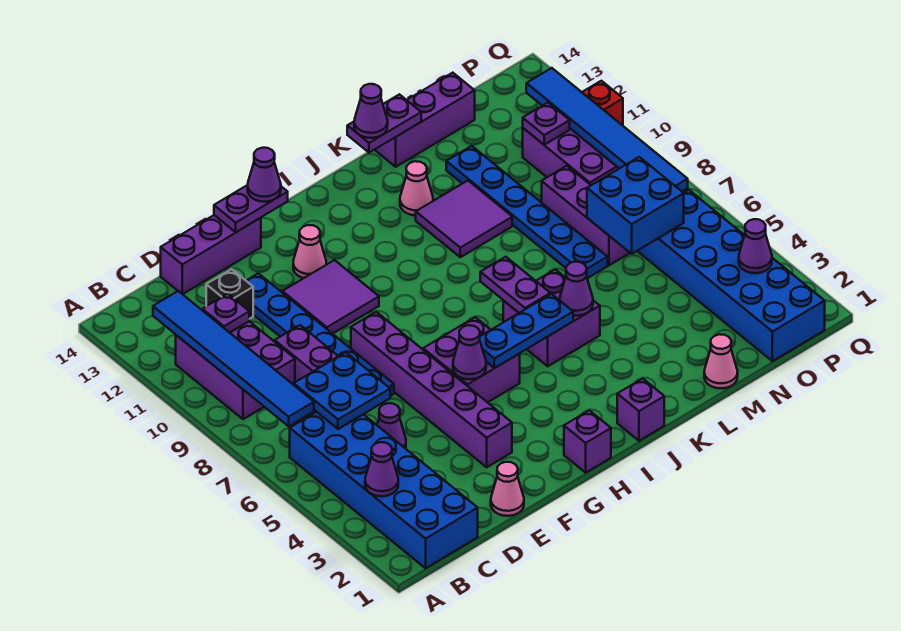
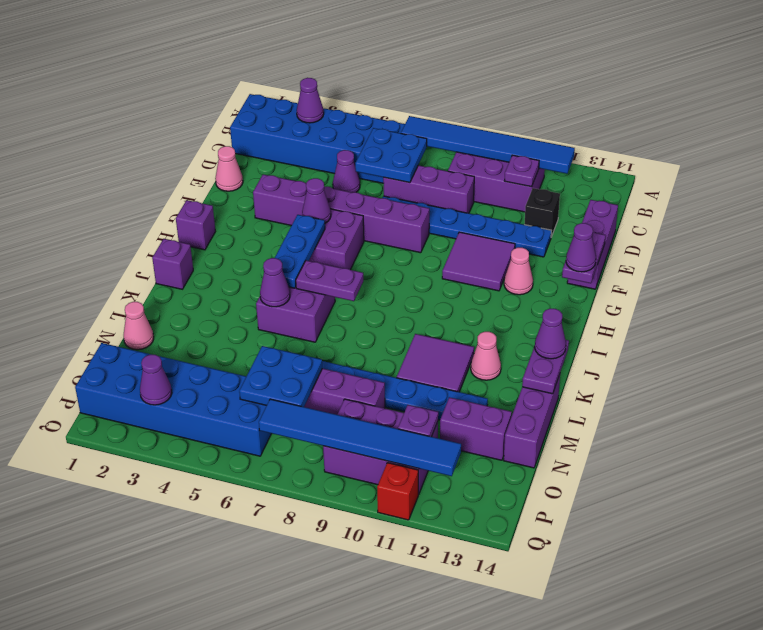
blue 2x2 brick [587,157,684,254] -> blue 2x2 plate [239,346,322,407]
none -> purple 1x2 brick [440,397,512,460]

